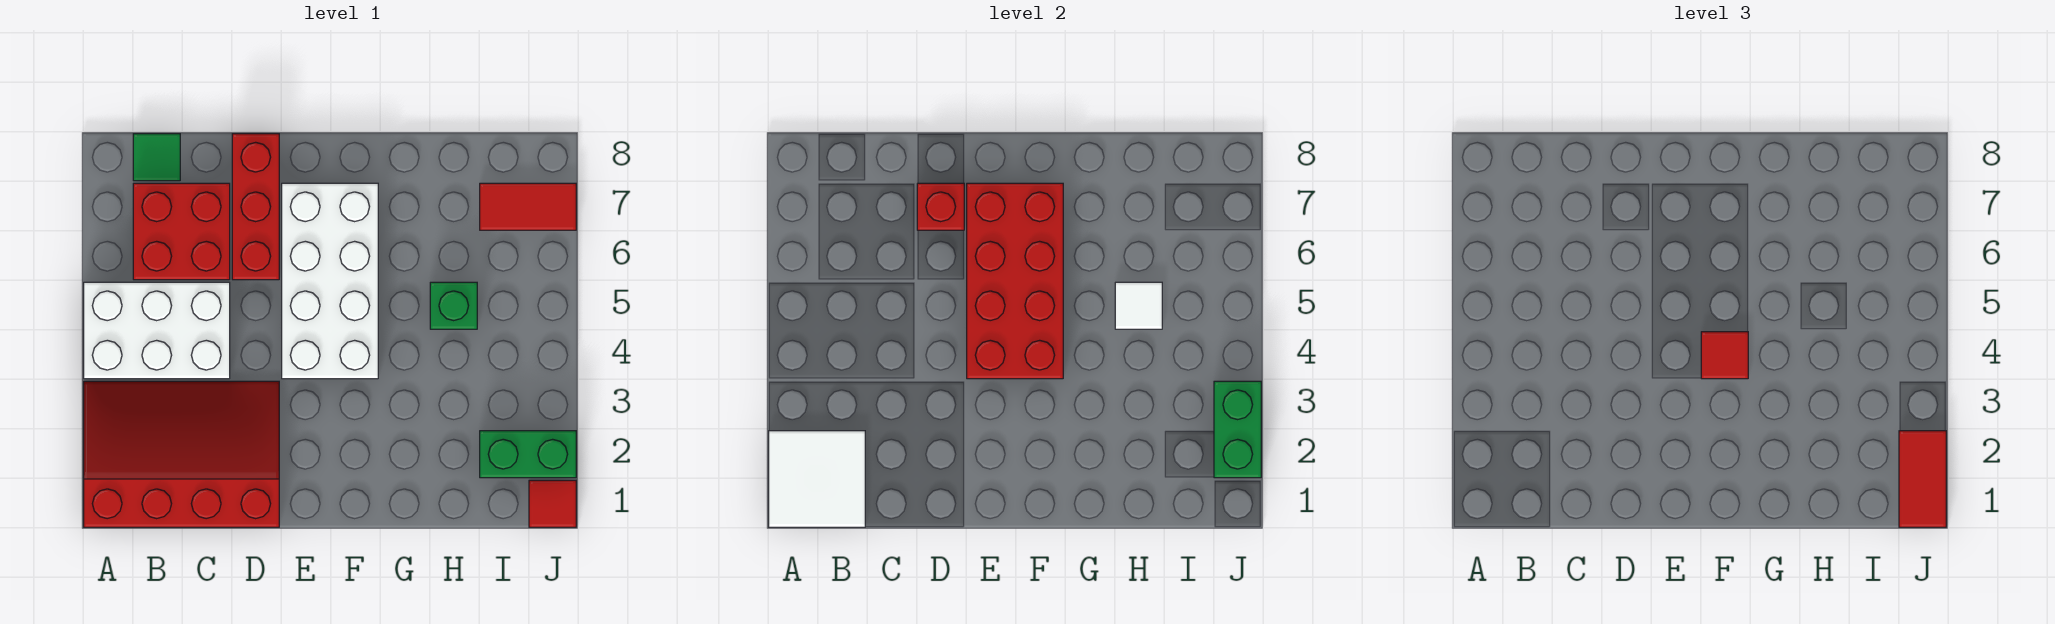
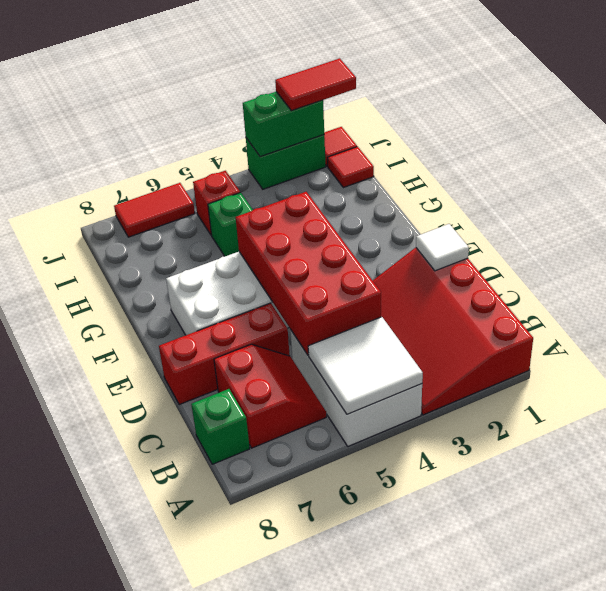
white 2x2 tile [769,431,865,527] -> white 2x2 tile moved to [308,317,423,414]
red 2x2 brick [133,183,230,280] -> red 2x2 slope [214,344,326,448]
green 1x1 tile [133,134,180,181] -> green 1x1 brick [191,389,250,464]
red 1x1 brick [917,183,964,230] -> red 1x1 brick moved to [193,171,240,235]
red 2x4 brick [967,183,1063,379] -> red 2x4 brick turned to [236,192,381,355]
red 1x1 tile [1701,332,1748,379] -> red 1x1 tile moved to [328,147,374,188]
white 1x1 tile [1115,282,1162,329] -> white 1x1 tile moved to [416,224,469,271]
green 1x2 brick [480,431,576,478] -> green 1x2 brick turned to [246,135,326,189]
red 1x2 tile [480,183,576,230] -> red 1x2 tile turned to [114,183,195,237]

